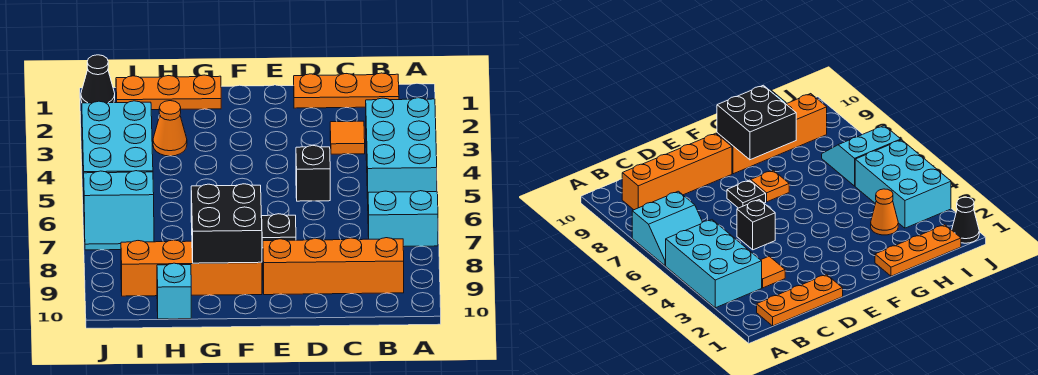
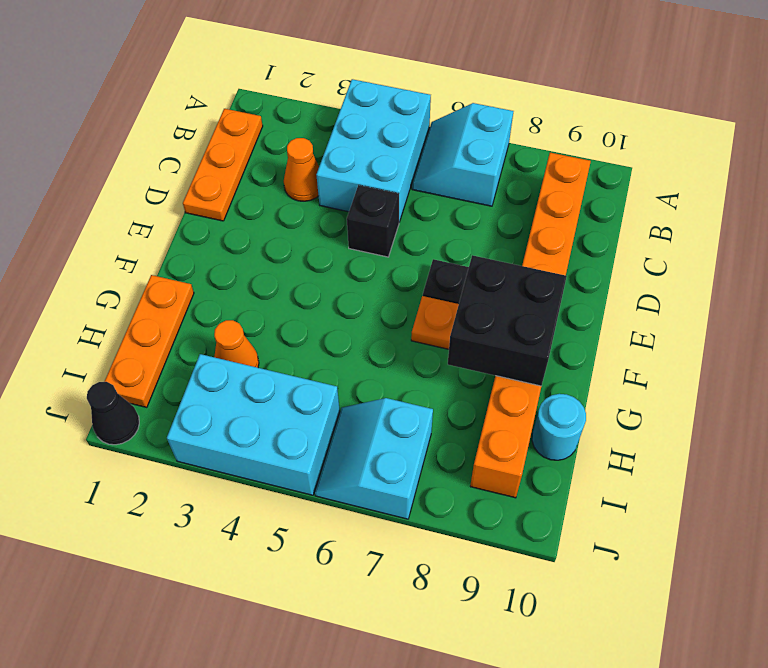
cyan 2x3 brick [366,98,437,198] -> cyan 2x3 brick turned to [316,79,431,222]
orange 1x1 tile [330,121,365,154] -> orange 1x1 cone [284,138,319,201]
cyan 1x1 brick [157,263,191,319] -> cyan 1x1 round brick [532,394,586,460]
cyan 2x2 slope [84,171,154,250] -> cyan 2x2 slope turned to [315,398,433,519]

